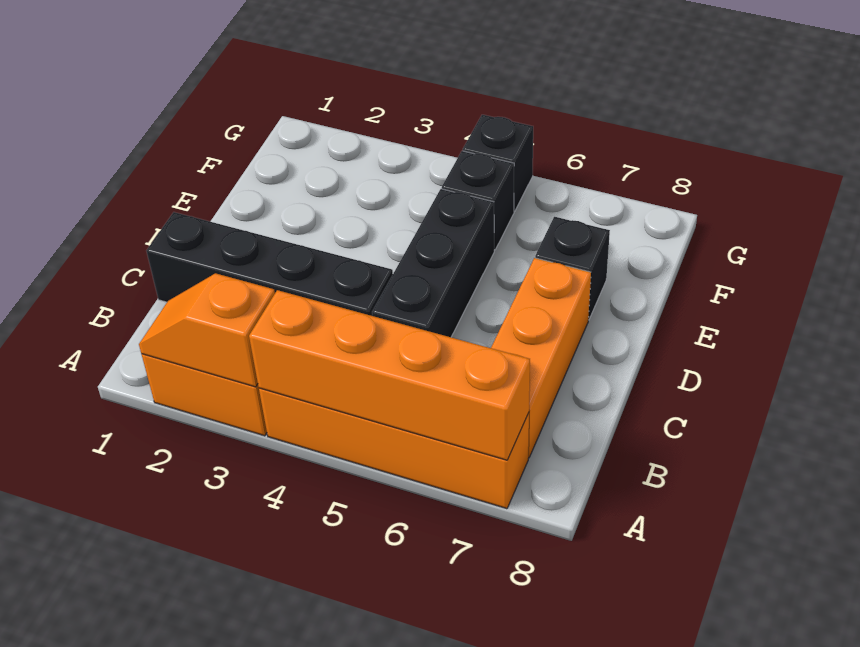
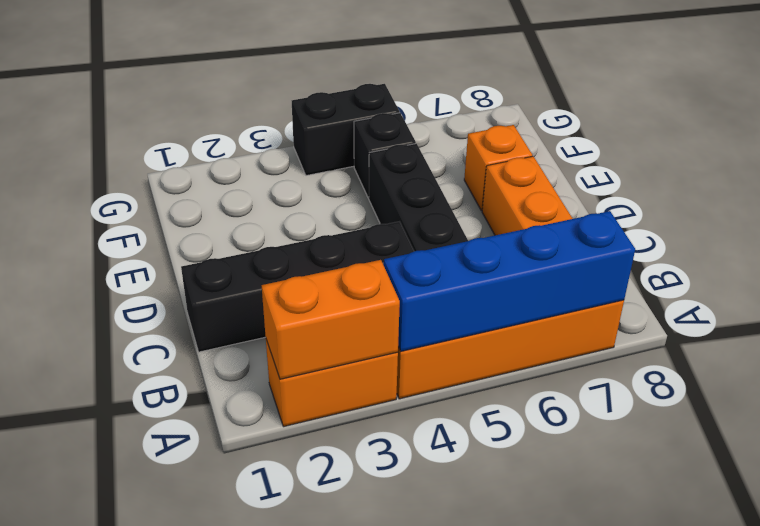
orange 1x2 slope [139,273,275,387] -> orange 1x2 brick [262,260,400,379]
orange 1x4 brick [249,290,530,460] -> blue 1x4 brick [384,211,635,351]
black 1x1 brick [535,217,610,320] -> orange 1x1 brick [464,125,532,211]
black 1x1 brick [463,115,533,211] -> black 1x2 brick [292,84,400,176]

